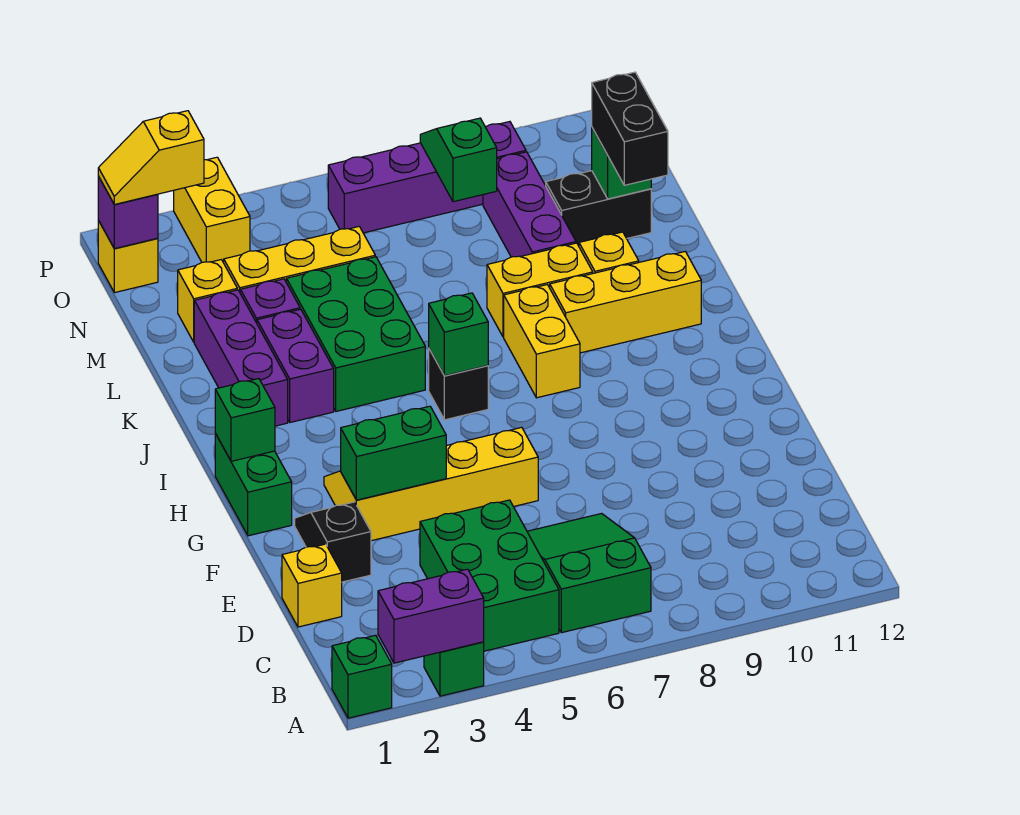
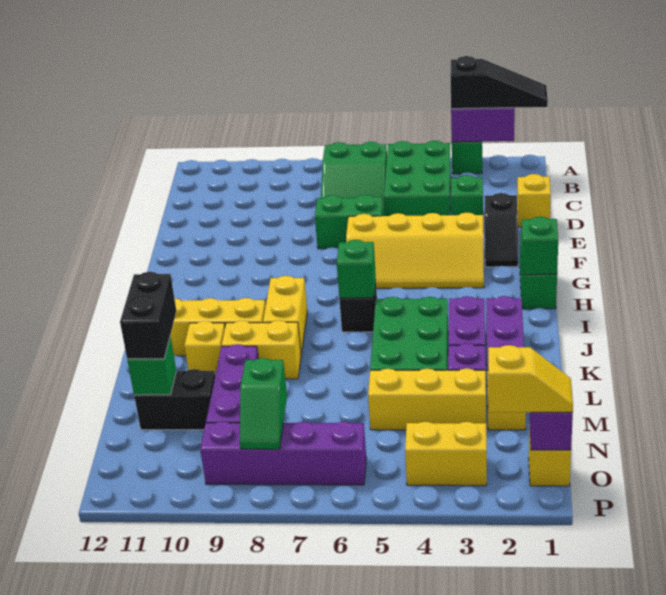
green 1x1 brick [332,635,392,718] -> green 1x1 brick moved to [451,175,483,215]
none -> black 1x3 slope [450,56,548,109]
green 1x2 brick [341,406,446,500] -> green 1x2 brick moved to [315,195,383,249]
yellow 1x2 brick [174,157,250,263] -> yellow 1x2 brick turned to [405,422,487,486]

